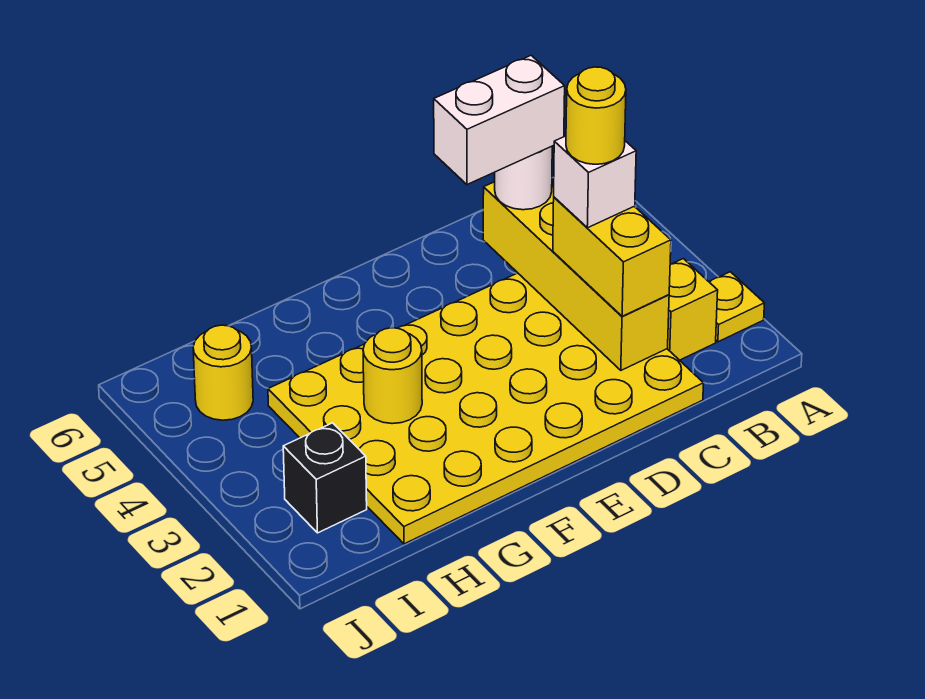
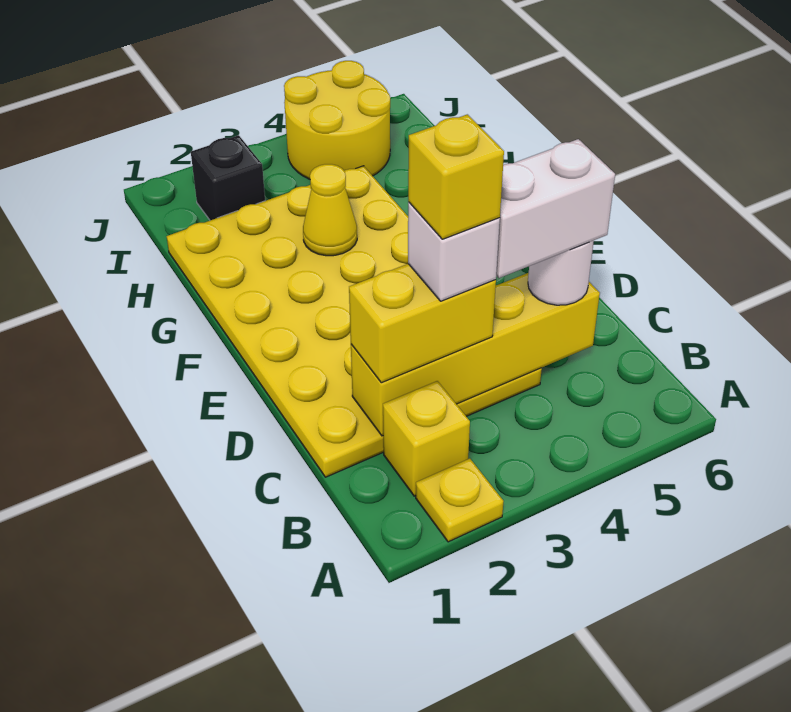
yellow 1x1 round brick [566,67,626,164] -> yellow 1x1 brick [408,114,504,239]
white 1x2 brick [434,56,565,185] -> white 1x2 brick turned to [496,139,615,278]
yellow 1x1 round brick [363,328,422,424] -> yellow 1x1 cone [303,164,357,256]
yellow 1x1 round brick [193,325,253,420] -> yellow 2x2 round brick [284,61,390,179]

